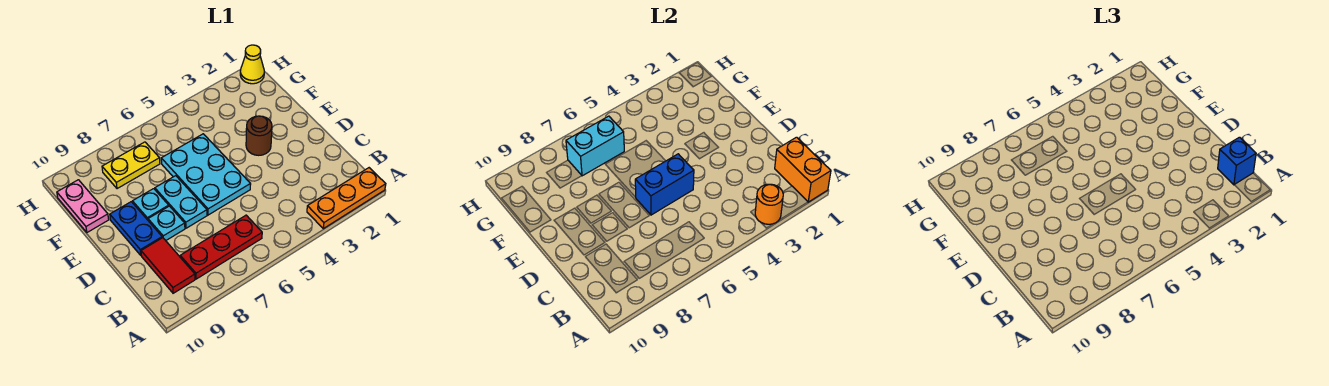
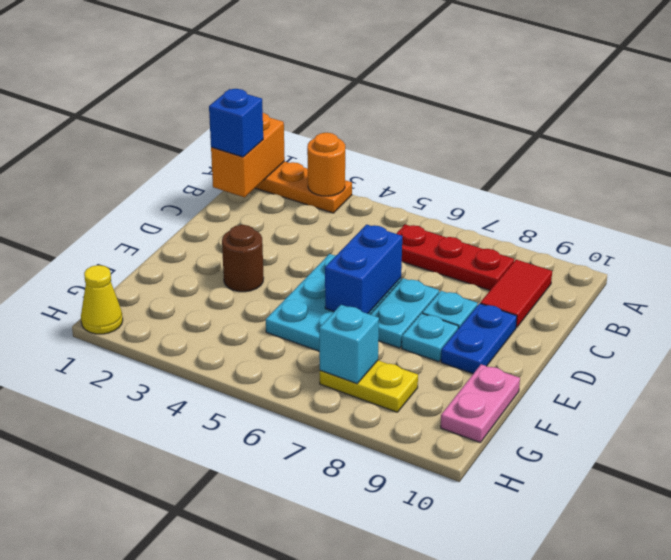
blue 1x2 brick [635,154,694,215] -> blue 1x2 brick turned to [325,225,402,314]
cyan 1x2 brick [566,116,624,176] -> cyan 1x1 brick [319,305,379,384]

